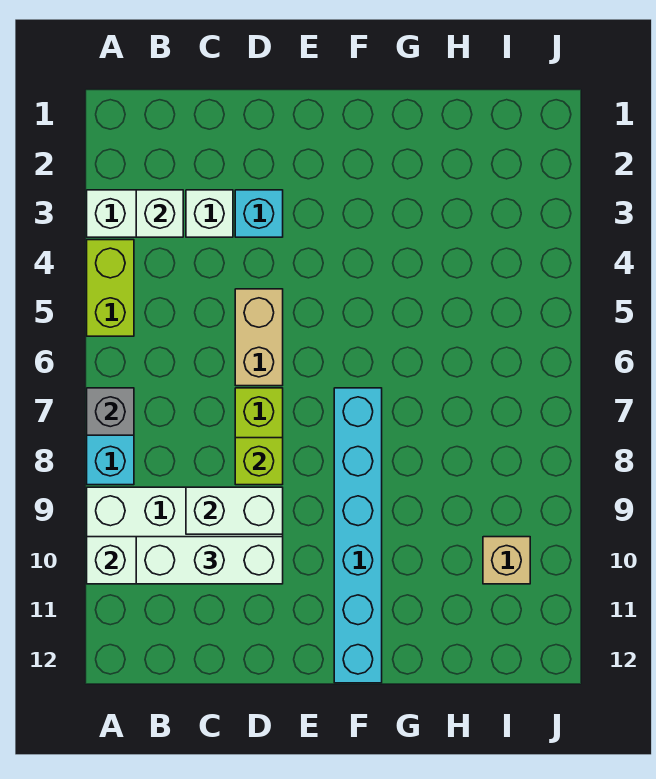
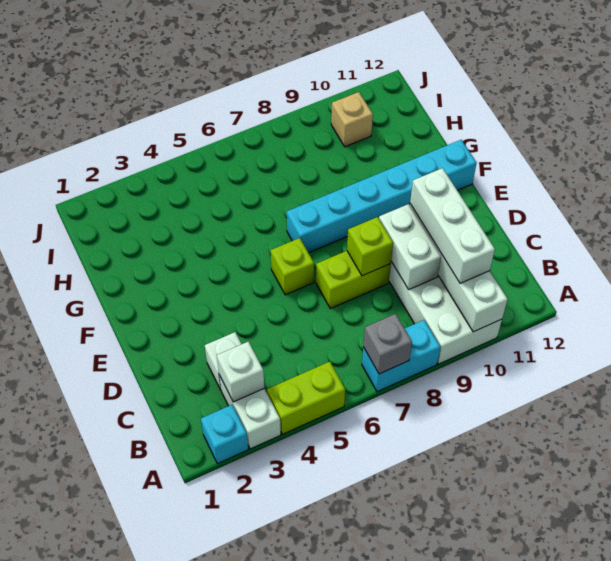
cyan 1x1 brick [235,190,283,237] -> cyan 1x1 brick moved to [201,405,248,464]
tan 1x2 brick [235,289,283,386] -> none
none -> lime 1x1 brick [271,238,314,295]

